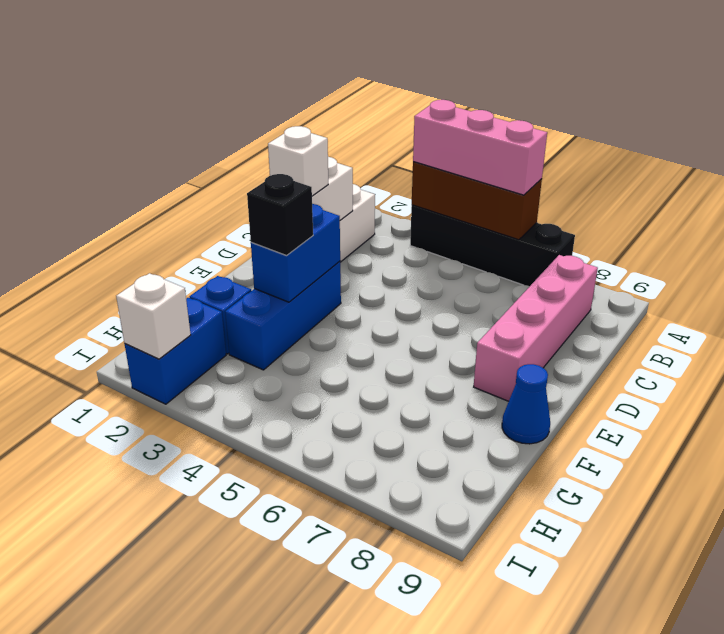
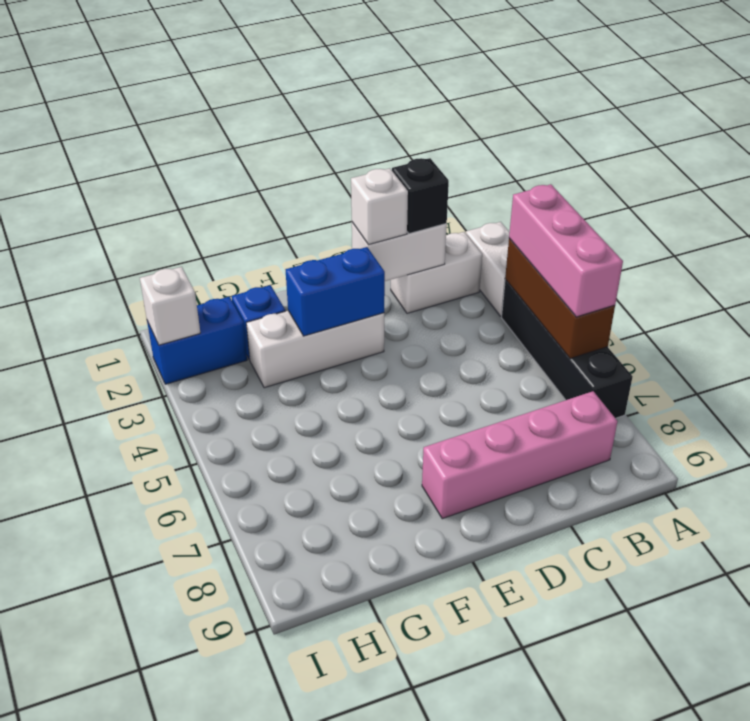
none -> white 1x2 brick [466,222,510,316]
blue 1x3 brick [225,261,341,370] -> white 1x3 brick [246,311,384,388]
black 1x1 brick [247,174,313,256] -> black 1x1 brick moved to [392,158,449,234]
blue 1x1 cone [502,364,550,444] -> none

